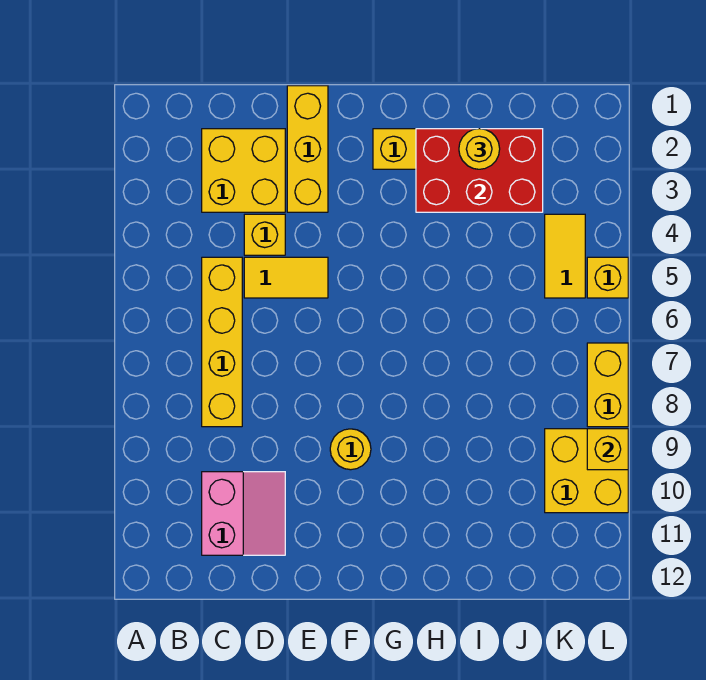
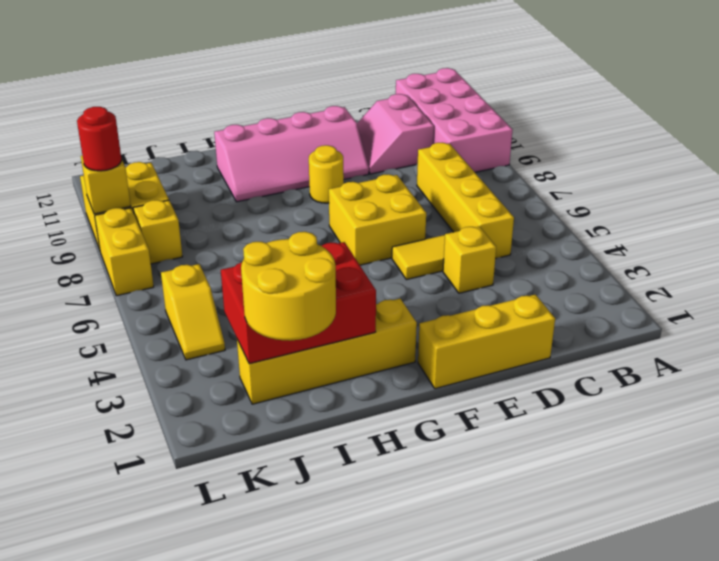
none -> pink 2x4 brick [396,68,513,172]
yellow 2x2 brick [202,129,285,212] -> yellow 2x2 brick moved to [329,174,426,265]
yellow 1x3 brick [287,86,328,212] -> yellow 1x3 brick turned to [418,294,555,389]
none -> pink 2x4 slope [214,106,369,202]
yellow 1x1 round brick [459,129,500,169] -> yellow 2x2 round brick [241,232,336,341]
yellow 1x2 tile [545,214,585,298] -> yellow 1x2 slope [161,264,225,360]
yellow 1x1 brick [587,257,628,298] -> yellow 1x1 brick moved to [133,200,183,264]
none -> red 1x1 round brick [77,107,122,171]

